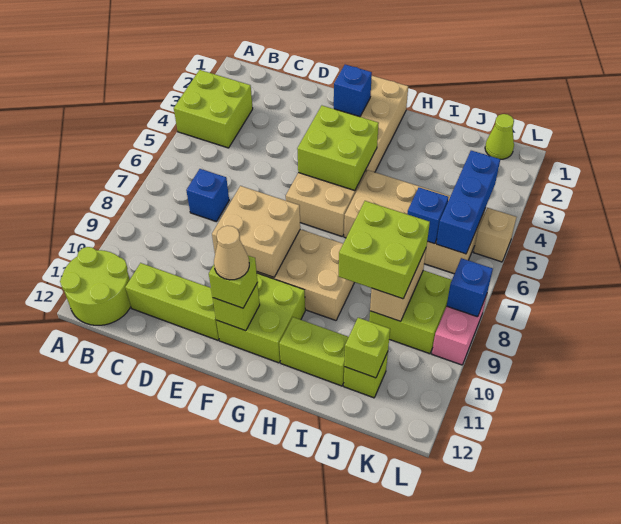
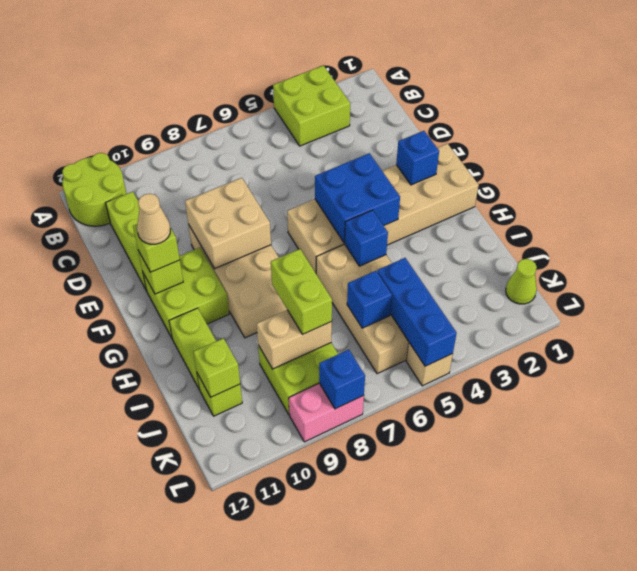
blue 1x1 brick [186,169,229,221] -> blue 1x1 brick moved to [345,210,388,266]
lime 2x2 brick [297,106,379,191] -> blue 2x2 brick [315,153,400,243]
lime 2x2 brick [339,201,430,299] -> lime 1x2 brick [271,249,332,334]
blue 1x3 brick [436,151,500,254] -> blue 1x3 brick turned to [377,258,457,366]

